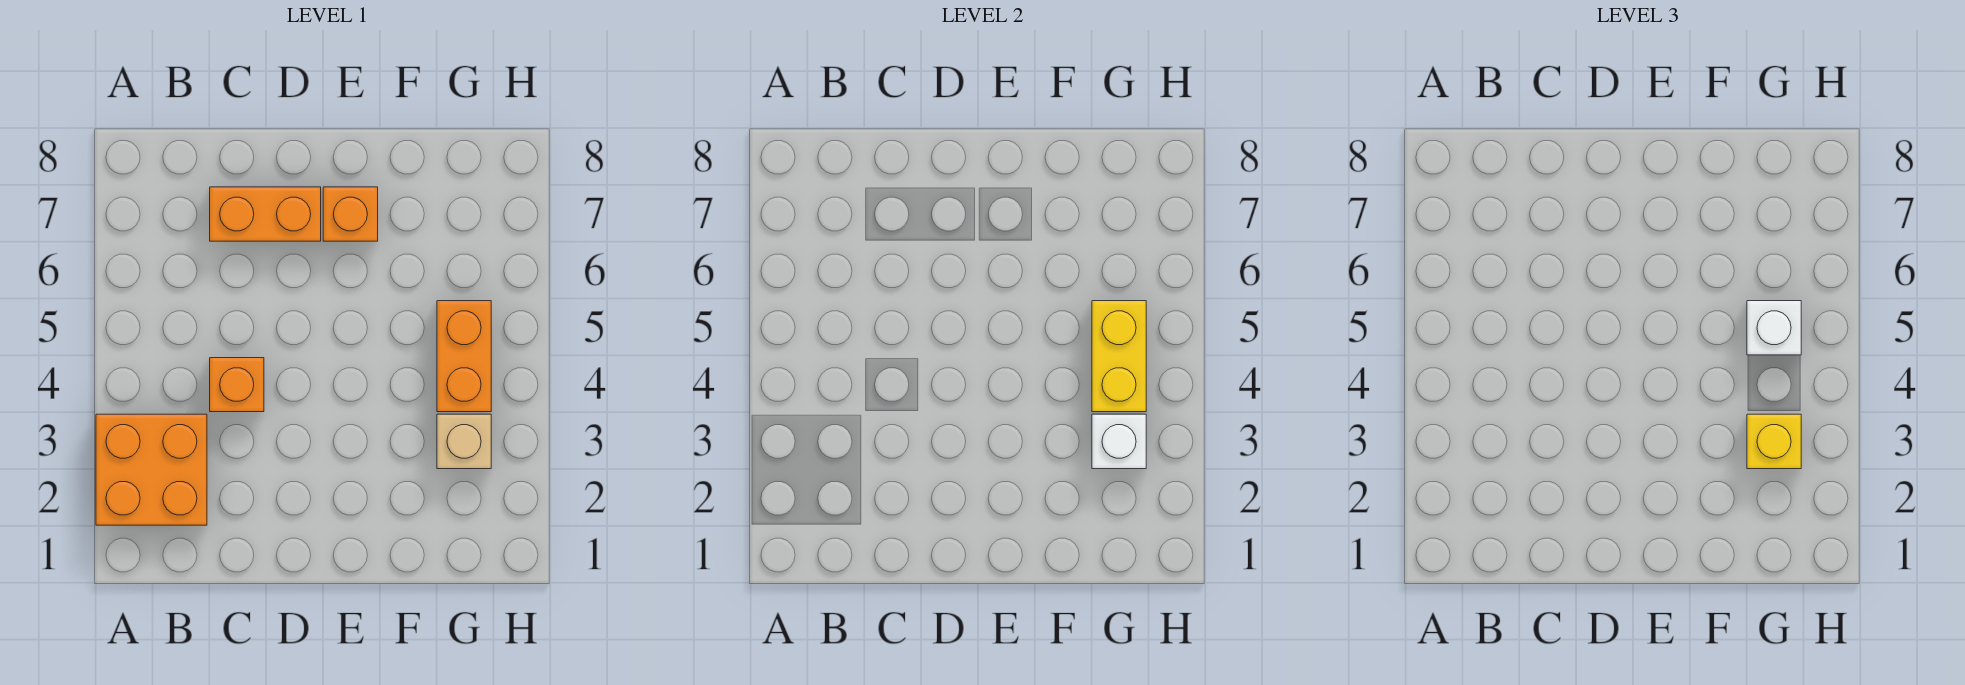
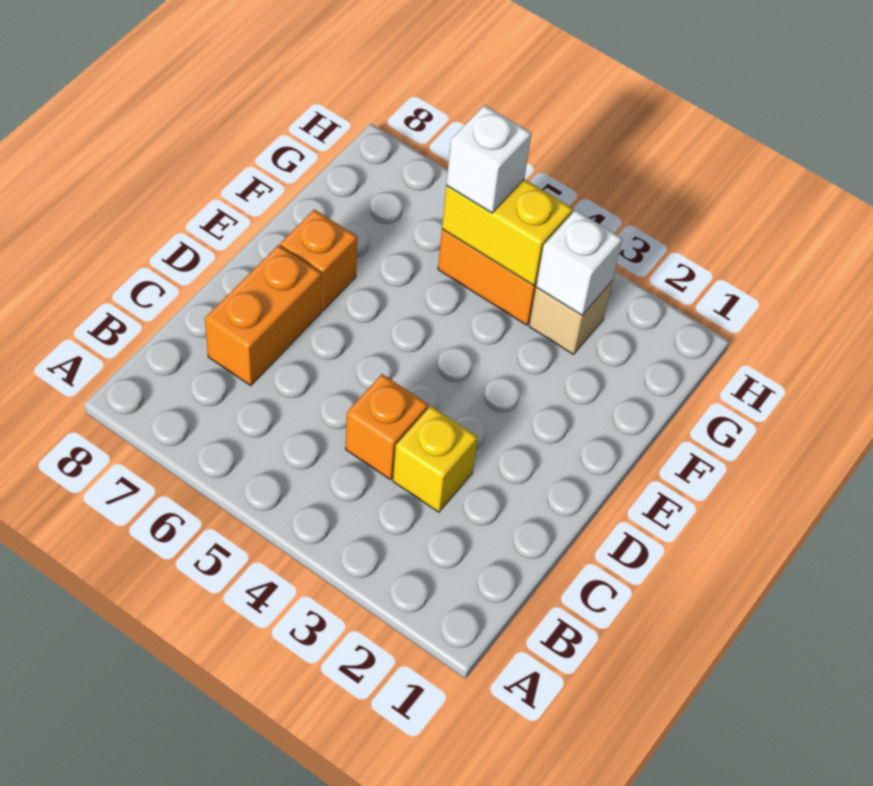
orange 2x2 brick [96,414,207,525] -> none
yellow 1x1 brick [1747,414,1801,469] -> yellow 1x1 brick moved to [393,406,478,512]

